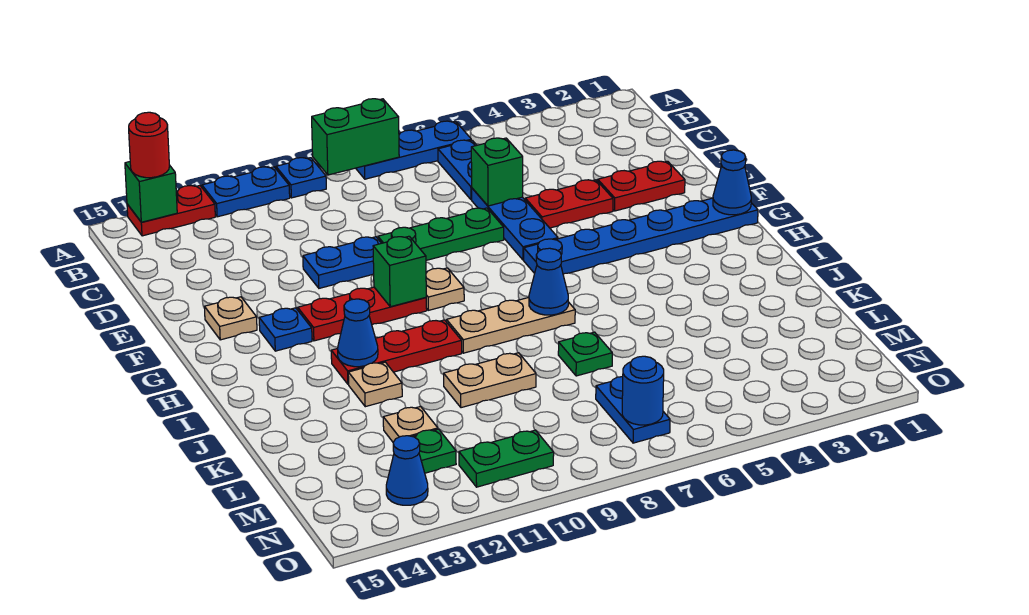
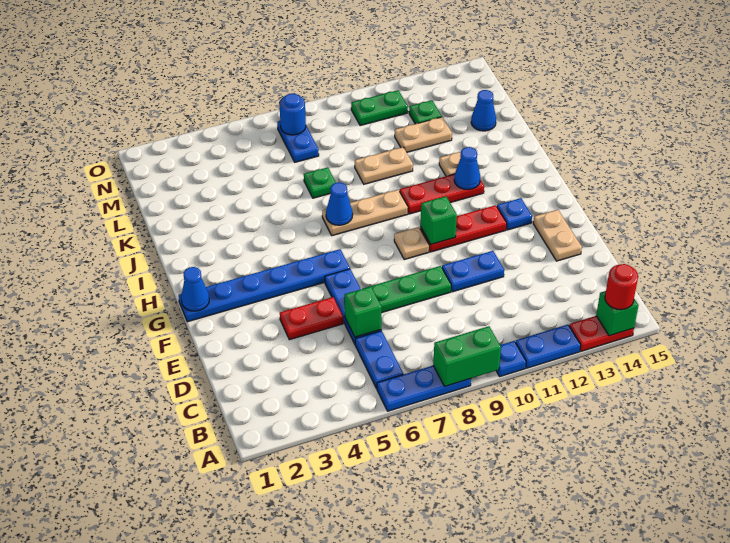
red 1x2 plate [598,161,685,211] -> none
tan 1x1 plate [204,297,257,340] -> tan 1x2 plate [533,210,582,261]
tan 1x1 plate [383,406,438,442] -> tan 1x2 plate [395,117,452,152]
blue 1x1 cone [386,436,428,505] -> blue 1x1 cone moved to [471,90,496,131]

